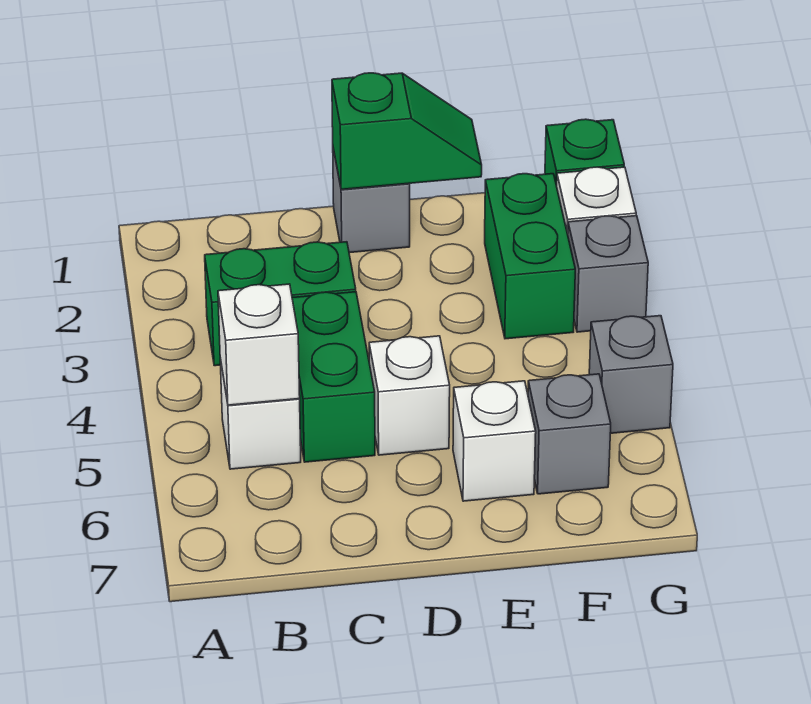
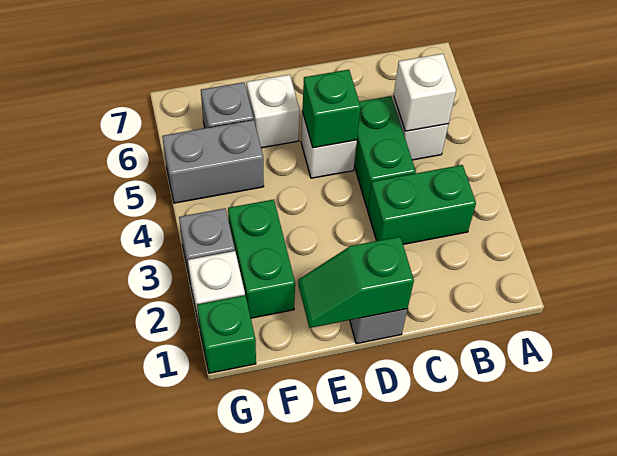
none -> green 1x1 brick [302,70,361,148]
grey 1x1 brick [589,316,673,433] -> grey 1x2 brick [162,120,264,203]

